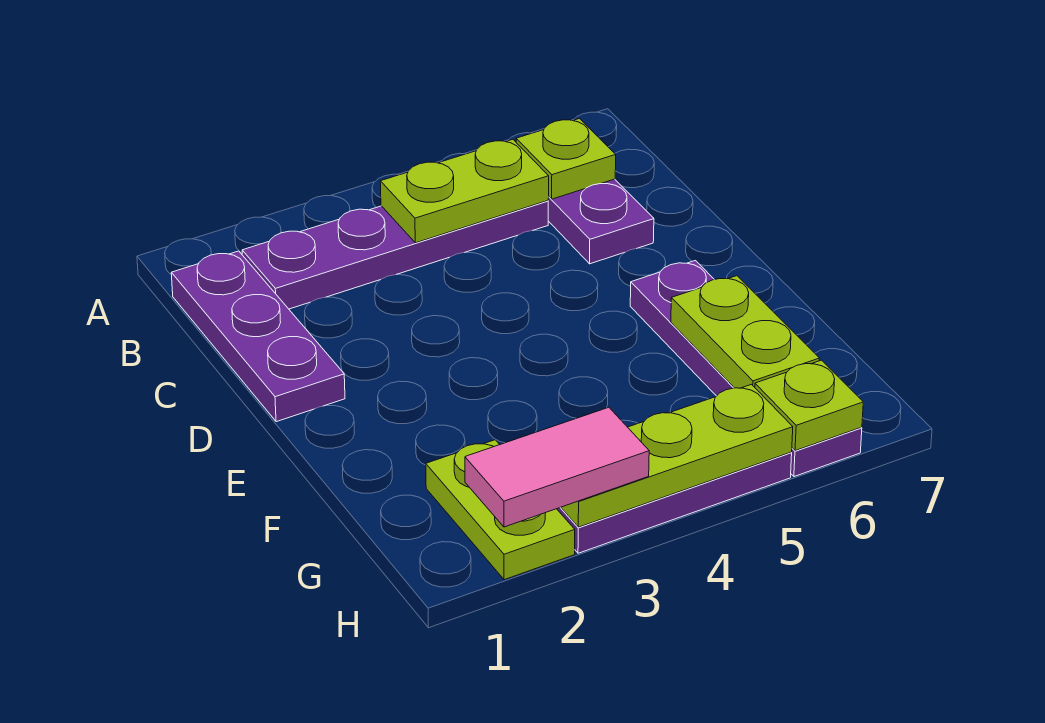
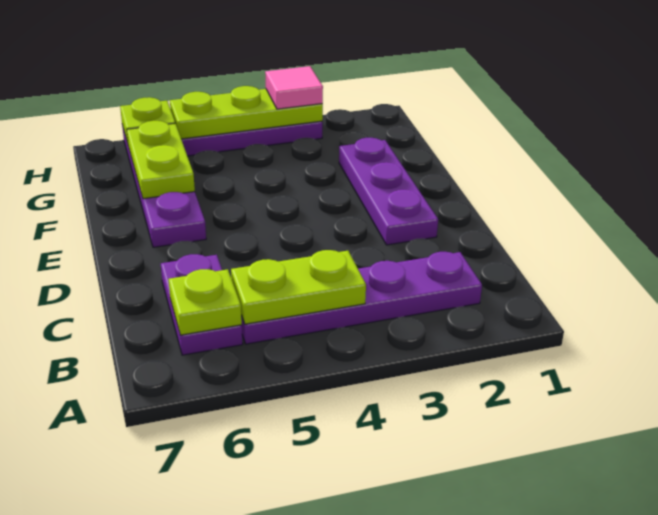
purple 1x3 plate [171,251,345,422] -> purple 1x3 plate moved to [339,138,438,245]
lime 1x2 plate [426,440,575,580] -> none
pink 1x2 tile [465,407,649,527] -> pink 1x1 tile [265,66,323,109]

